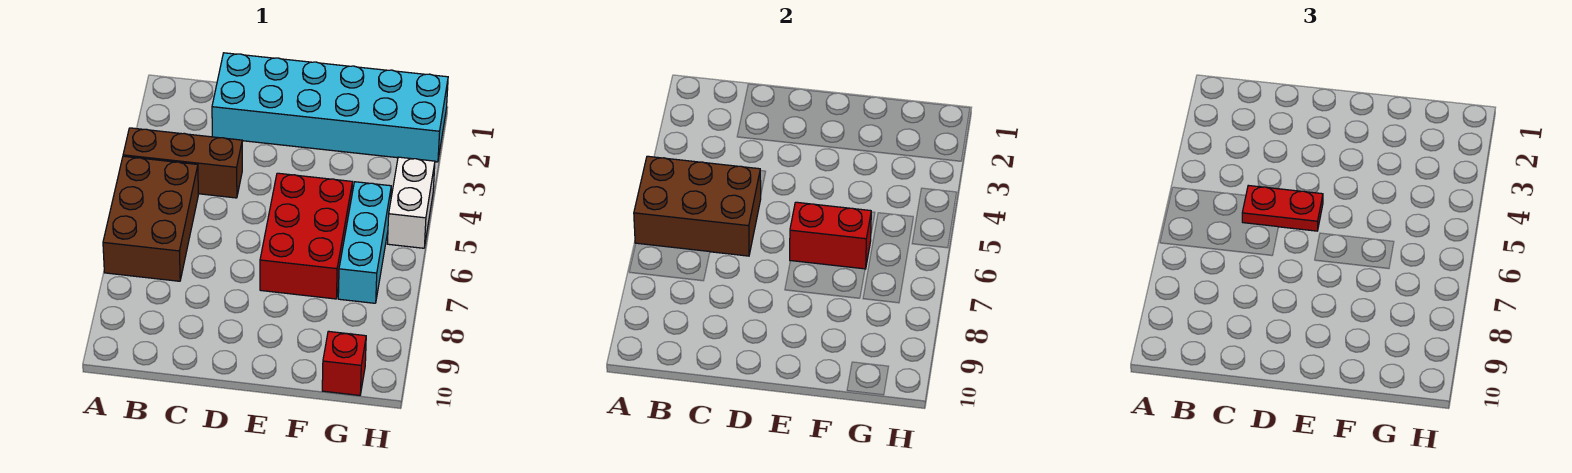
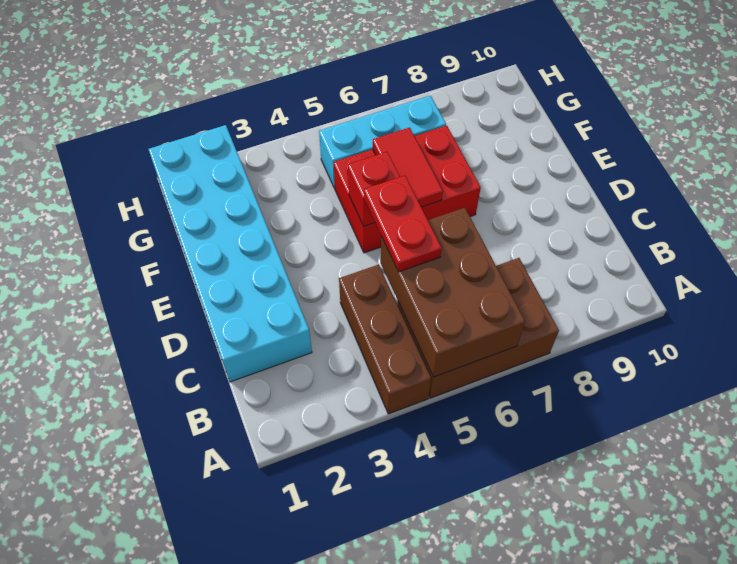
red 1x2 brick [790,202,871,269] -> red 1x2 tile [373,127,443,207]
red 1x1 brick [322,331,366,395] -> red 1x1 brick moved to [348,152,400,226]
white 1x2 brick [387,157,435,248] -> none

